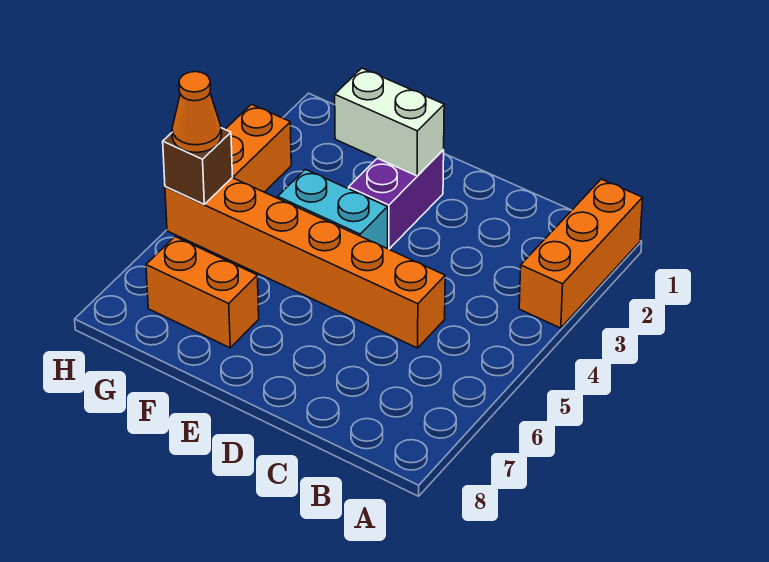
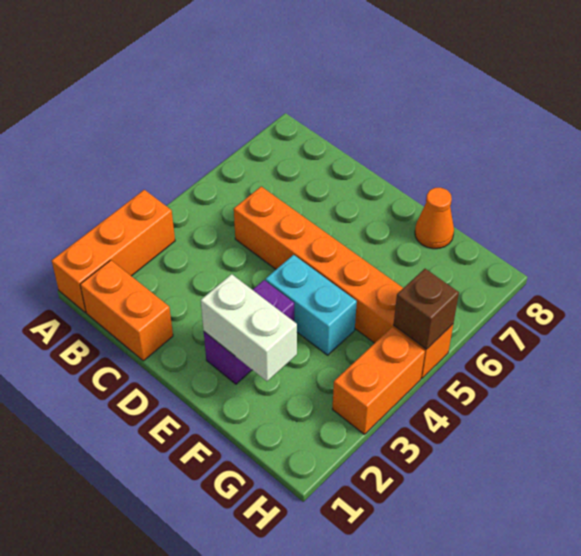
orange 1x2 brick [146,237,259,348] -> orange 1x2 brick moved to [80,260,173,361]
orange 1x1 cone [172,72,221,153] -> orange 1x1 cone moved to [415,188,454,249]

